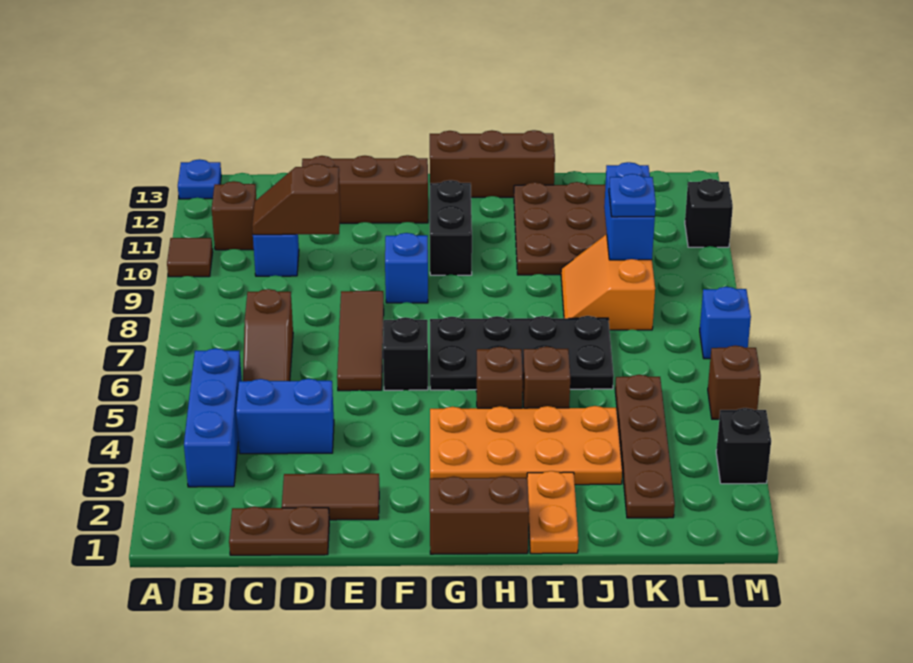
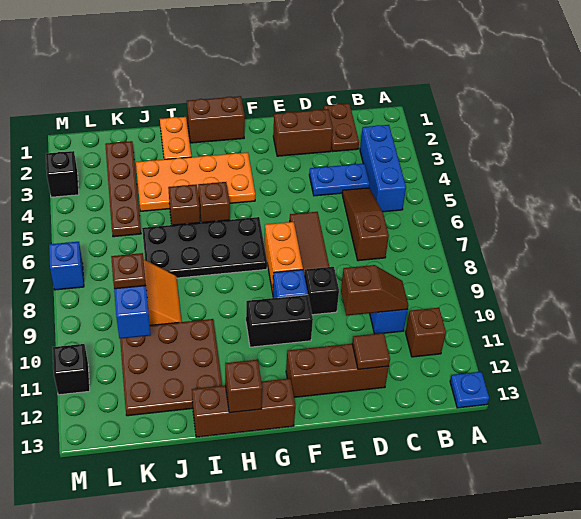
brown 1x1 tile [167,238,213,277] -> brown 1x1 tile moved to [352,333,390,370]
brown 1x2 plate [229,506,329,555] -> brown 1x2 plate turned to [324,103,359,151]
blue 1x2 brick [236,379,334,454] -> blue 1x2 plate [309,164,370,196]
brown 1x2 tile [282,474,379,520] -> brown 1x2 brick [273,109,333,156]
black 1x1 brick [383,317,428,390] -> black 1x1 brick moved to [304,267,339,315]
none -> orange 1x2 brick [265,222,303,293]
black 1x2 brick [430,180,472,275] -> black 1x2 brick turned to [246,295,313,347]
blue 1x1 plate [609,174,656,217] -> brown 1x1 plate [111,253,146,289]
brown 1x1 brick [708,345,761,419] -> brown 1x1 brick moved to [225,360,262,413]

